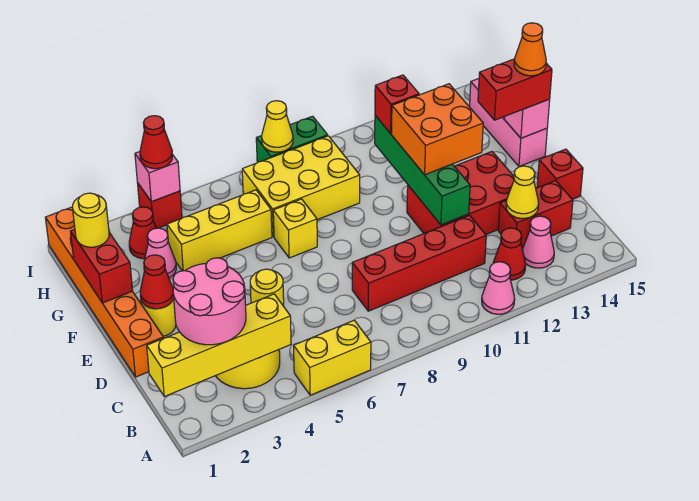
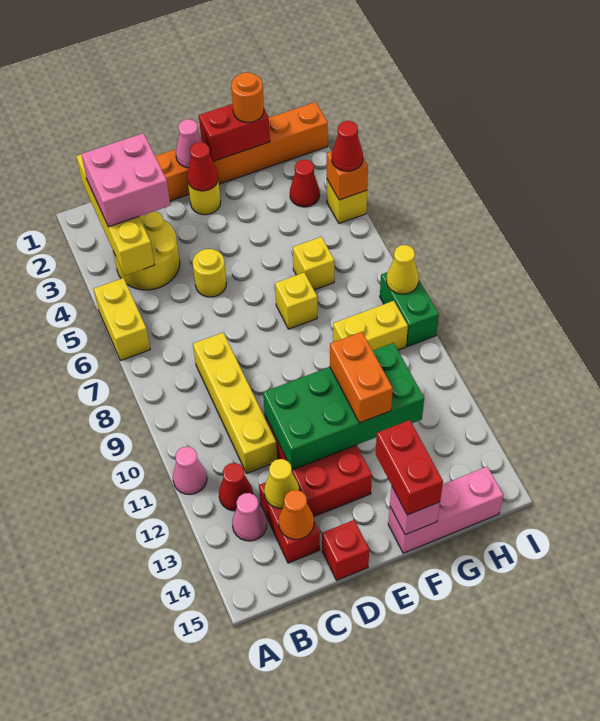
pink 2x2 round brick [173,258,246,345] -> pink 2x2 brick [81,133,170,227]
red 1x4 brick [352,215,486,311] -> yellow 1x4 brick [193,333,277,474]
green 1x4 brick [375,116,470,225] -> green 2x4 brick [263,343,424,470]
orange 2x2 brick [391,84,483,175] -> orange 1x2 brick [330,332,393,423]
orange 1x1 cone [514,23,546,76] -> orange 1x1 cone moved to [278,490,314,539]
yellow 1x1 round brick [73,193,109,247] -> orange 1x1 round brick [231,72,264,122]
pink 1x1 cone [144,228,176,278] -> pink 1x1 cone moved to [176,119,203,168]
yellow 1x3 brick [167,190,272,271] -> yellow 1x1 brick [293,237,334,290]
yellow 2x3 brick [242,136,360,237] -> yellow 1x2 brick [333,301,408,351]
red 1x1 brick [375,75,419,134] -> none
red 1x1 brick [138,184,182,228] -> yellow 1x1 brick [327,180,367,223]
pink 1x1 brick [135,152,180,202] -> orange 1x1 brick [327,151,368,200]

